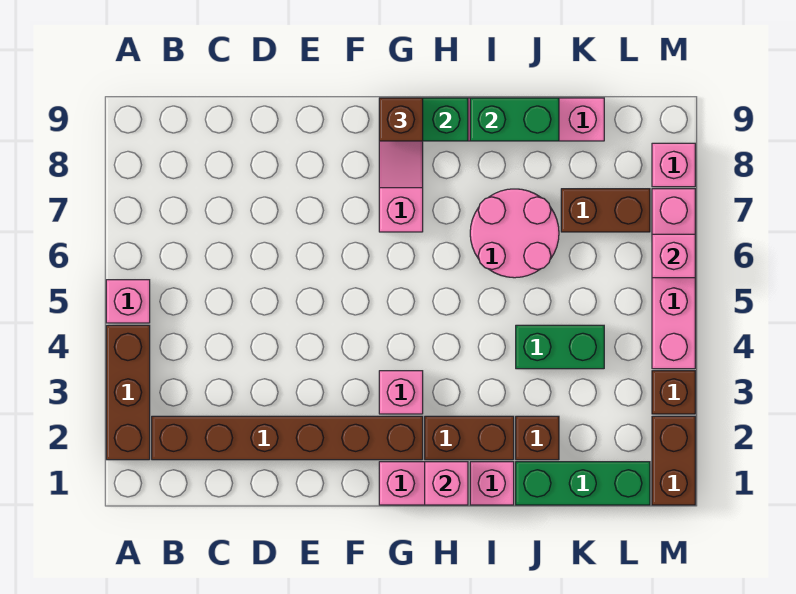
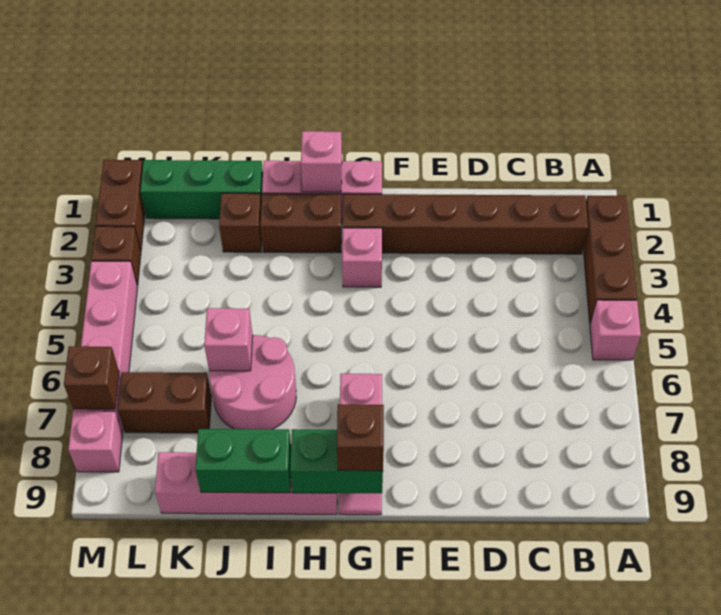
green 1x2 brick [516,325,604,369] -> none
pink 1x1 brick [652,234,695,278] -> pink 1x1 brick moved to [204,308,253,371]
none -> brown 1x1 brick [64,346,119,409]

